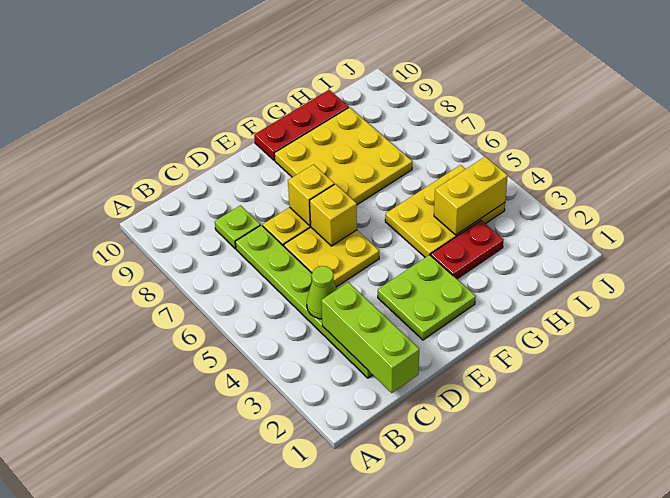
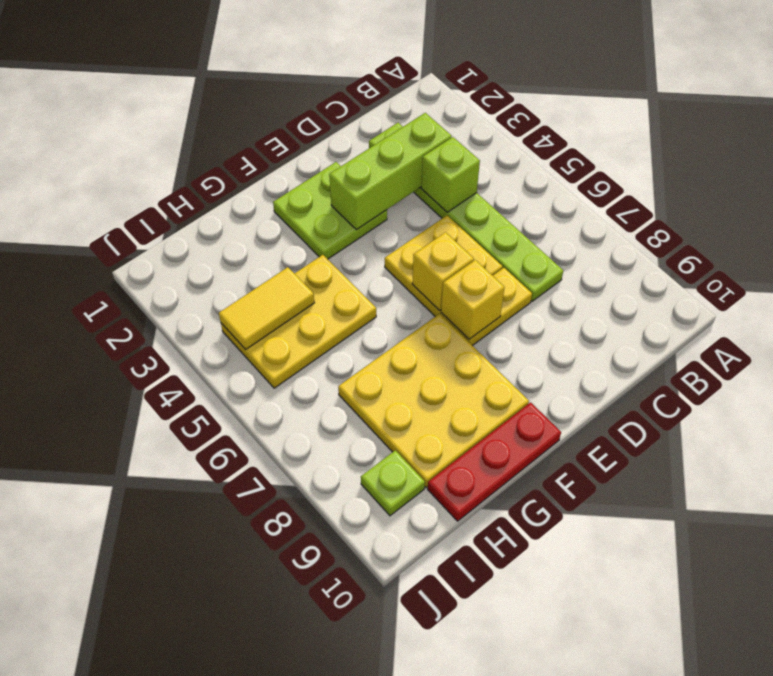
lime 1x3 brick [321,282,419,393] -> lime 1x3 brick turned to [329,113,452,230]
lime 1x1 cone [307,266,337,319] -> lime 1x1 brick [421,137,480,212]
lime 1x1 plate [215,205,260,249] -> lime 1x1 plate moved to [361,450,425,516]
red 1x2 plate [431,220,503,279] -> none
yellow 1x2 brick [434,157,508,235] -> yellow 1x2 tile [219,267,314,350]

